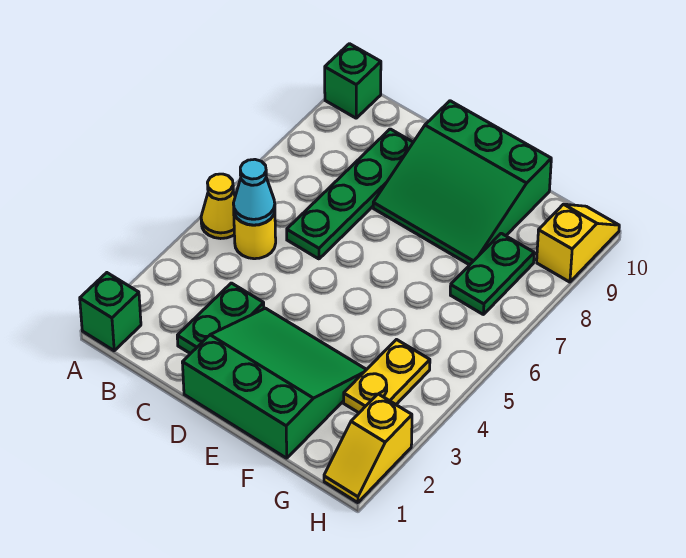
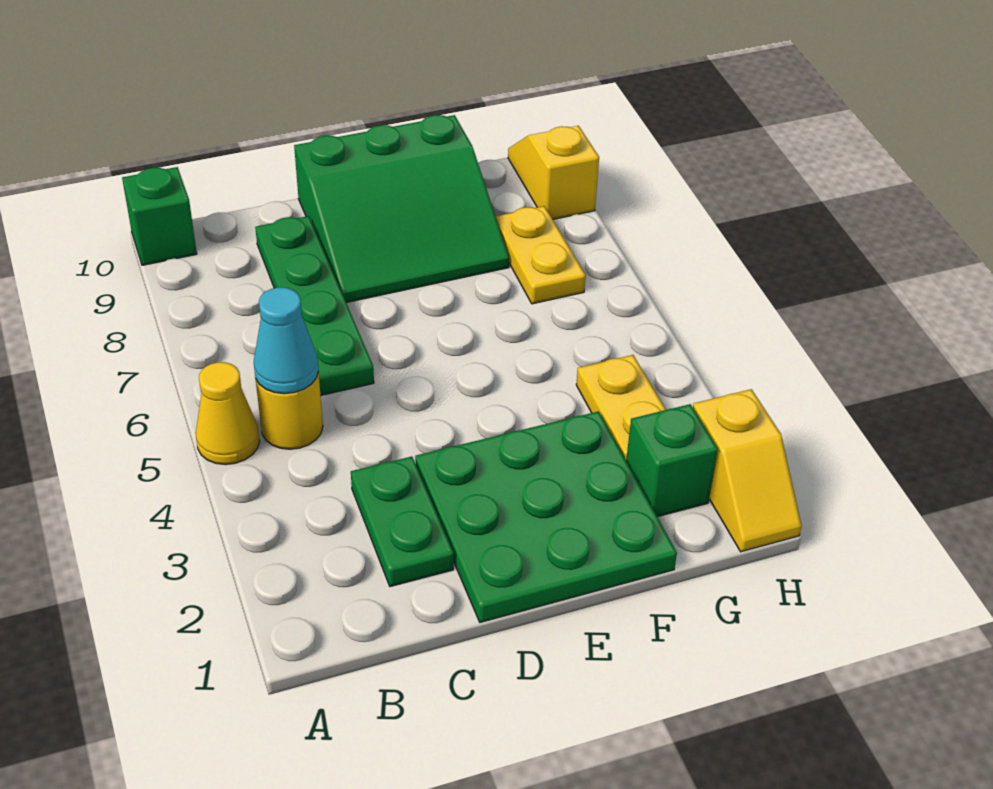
green 1x1 brick [80,273,141,351] -> green 1x1 brick moved to [626,404,718,517]
green 3x3 slope [182,308,367,458] -> green 3x3 plate [415,411,677,622]
green 1x2 plate [450,233,534,314] -> yellow 1x2 plate [496,206,586,304]

